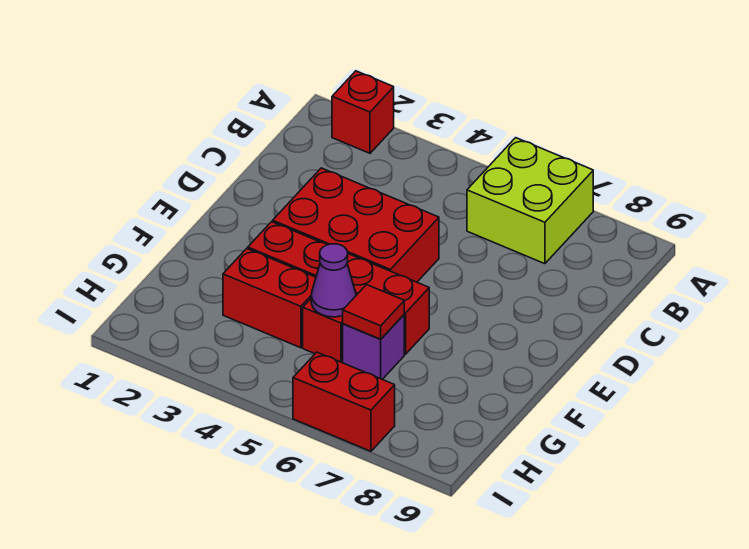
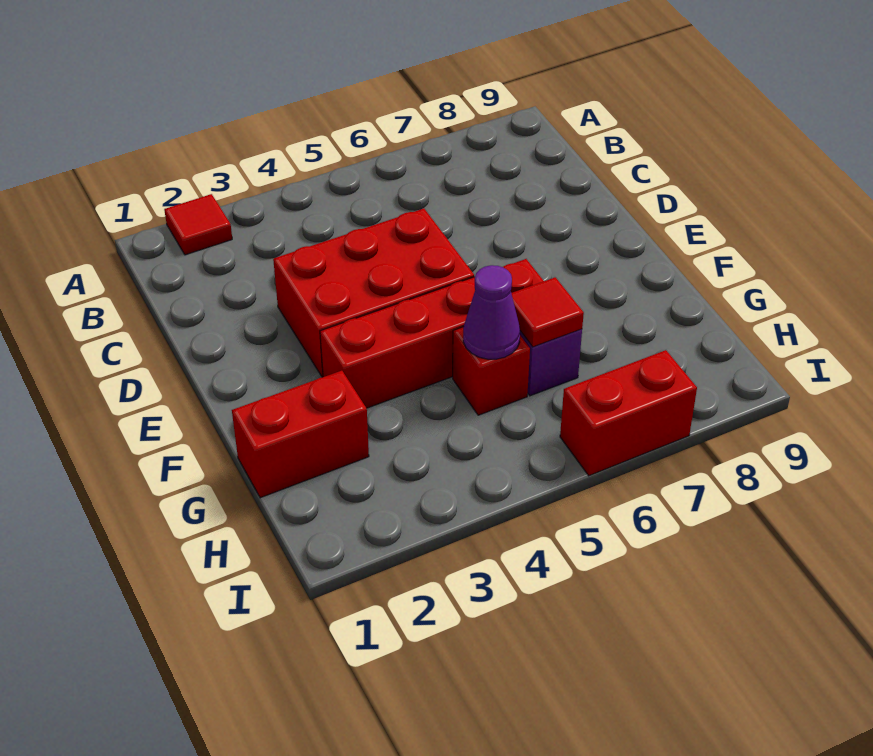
red 1x1 brick [332,71,394,153] -> red 1x1 tile [164,194,232,255]
lime 2x2 brick [467,138,593,264] -> none
red 1x2 brick [223,249,316,348] -> red 1x2 brick moved to [232,371,369,498]

